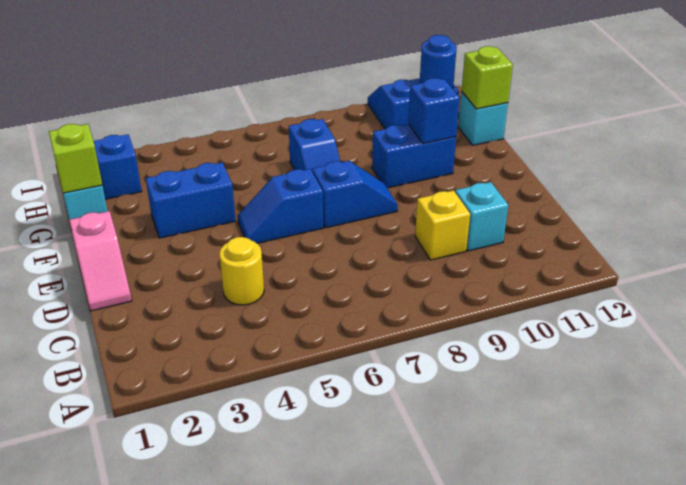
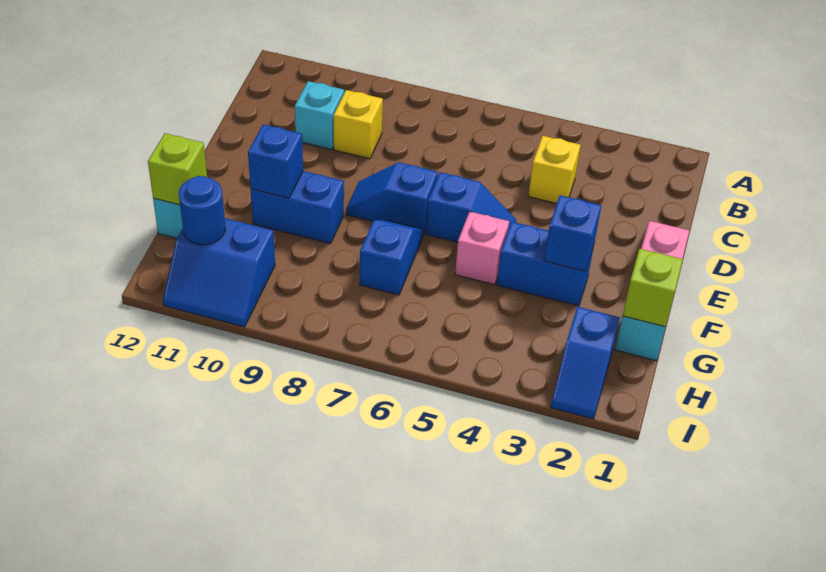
yellow 1x1 round brick [219,237,264,305] -> yellow 1x1 brick [528,136,581,203]
none -> blue 1x1 brick [544,195,601,271]
none -> pink 1x1 brick [455,211,509,285]

